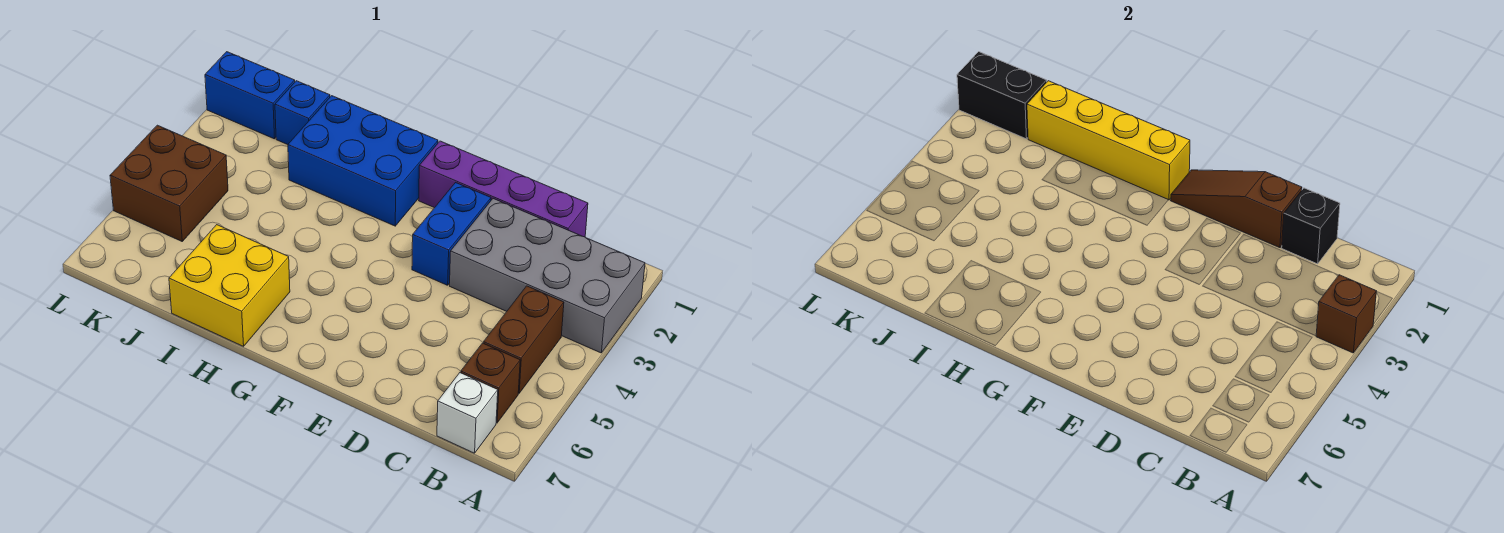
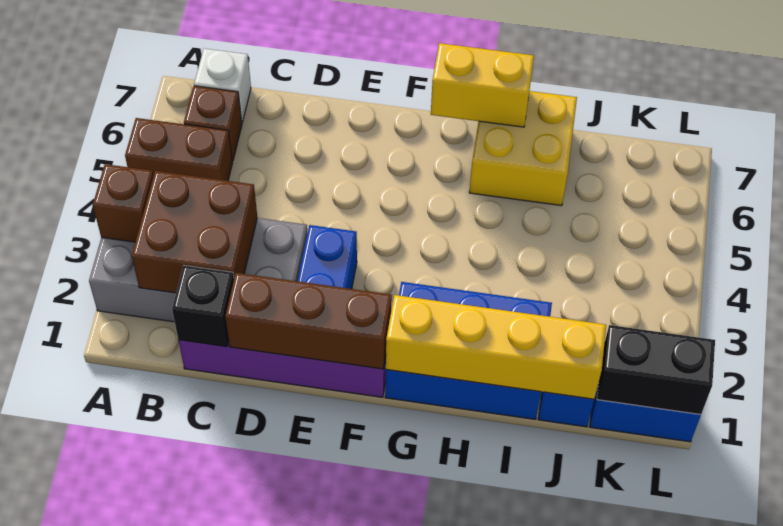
brown 1x2 brick [484,286,564,393] -> brown 1x2 brick turned to [125,118,233,181]
brown 1x3 slope [1171,170,1302,248] -> brown 1x3 brick [225,273,392,369]
none -> yellow 1x2 brick [431,43,534,127]
brown 2x2 brick [110,125,228,241] -> brown 2x2 brick moved to [132,171,257,293]

